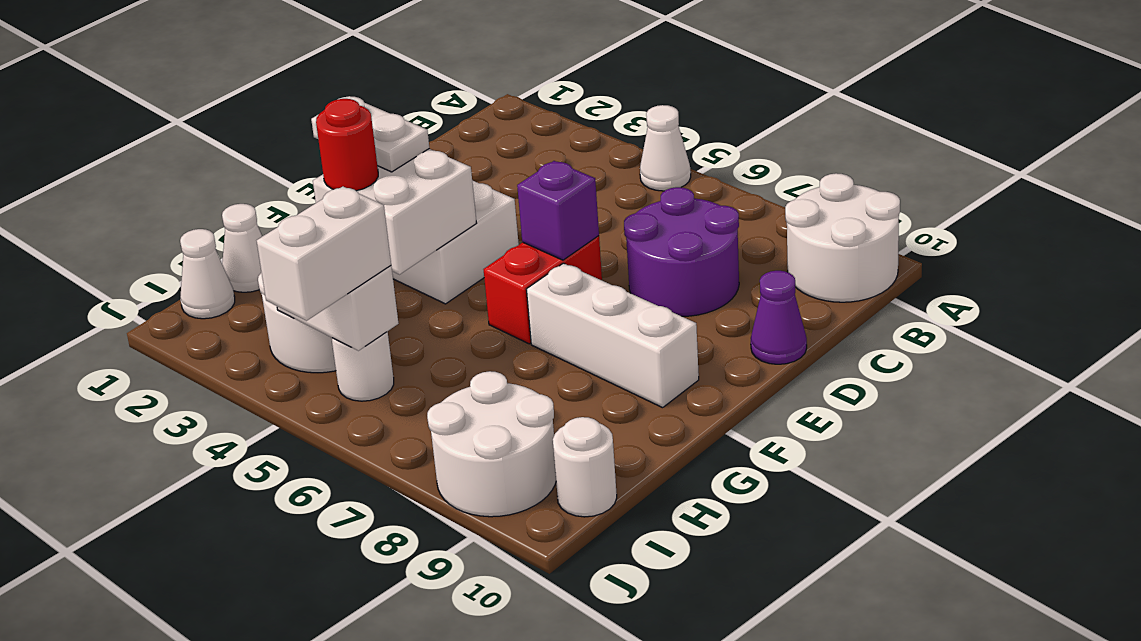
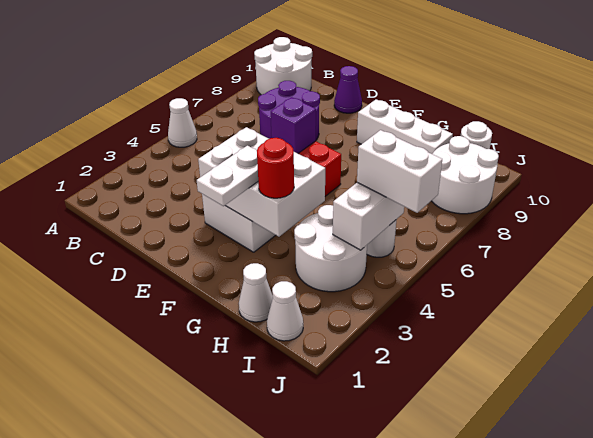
white 2x2 brick [313,149,476,274] -> white 2x3 brick [198,127,325,237]
white 1x3 brick [526,263,699,408] -> white 1x3 brick turned to [357,99,453,154]

